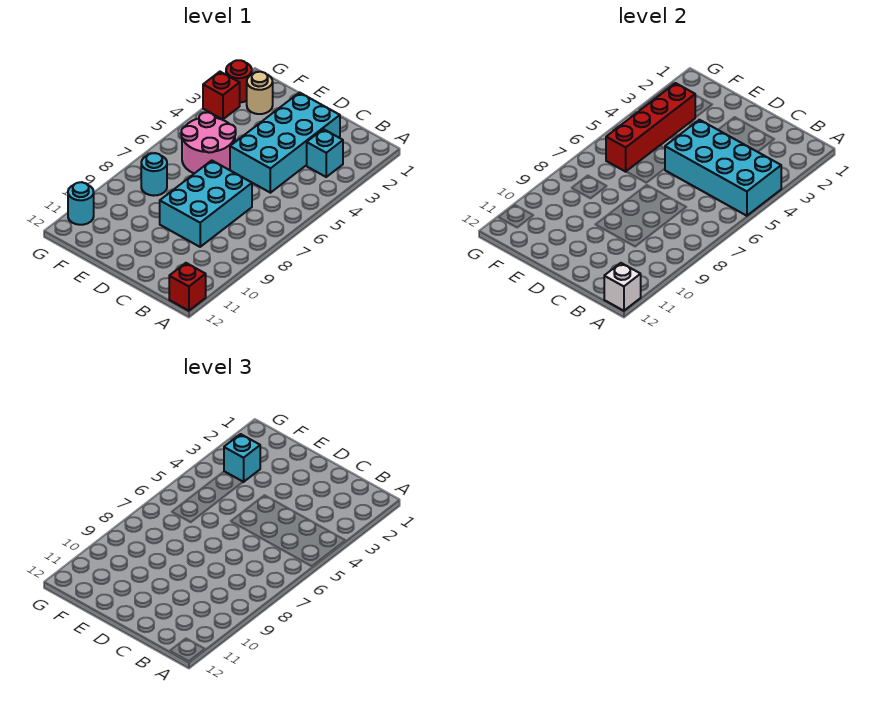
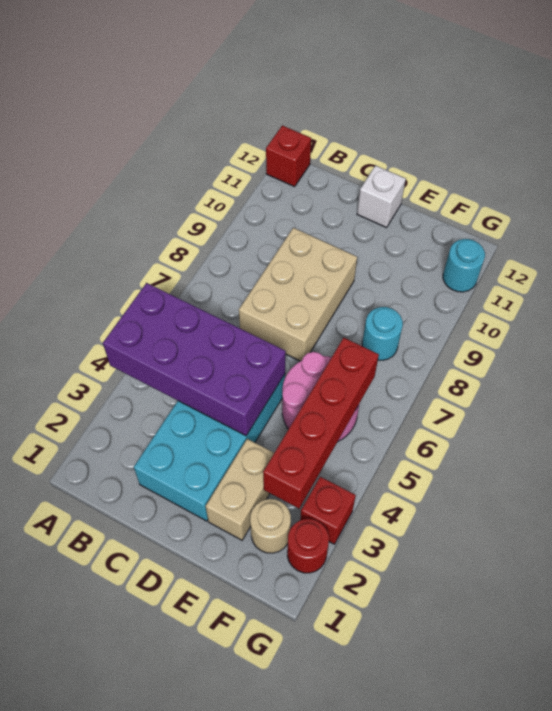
cyan 2x4 brick [665,120,781,216] -> purple 2x4 brick [103,283,286,436]
white 1x1 brick [604,263,641,311] -> white 1x1 brick moved to [357,166,406,227]
cyan 1x1 brick [307,129,343,177] -> none
cyan 2x3 brick [160,160,252,247] -> tan 2x3 brick [239,228,357,361]
none -> tan 1x2 brick [206,439,274,540]
cyan 1x1 brick [224,434,260,482] -> none

